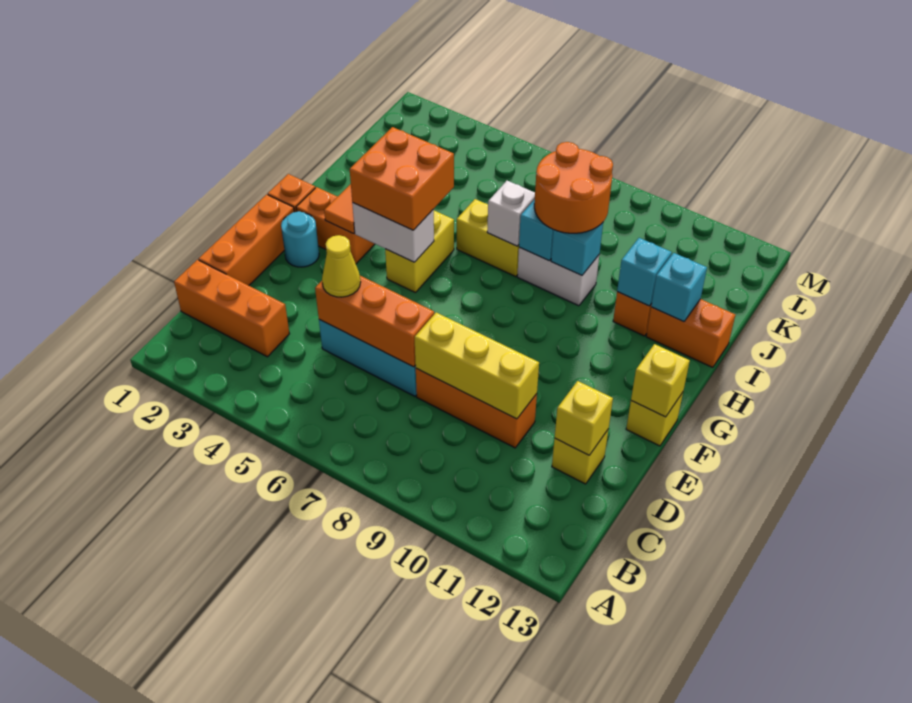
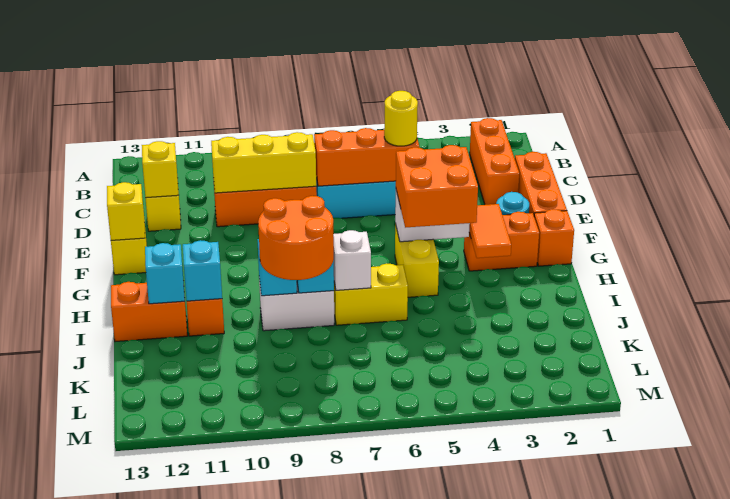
orange 1x3 brick [174,260,289,357] -> orange 1x3 brick turned to [470,118,519,205]
yellow 1x1 cone [322,235,361,297] -> yellow 1x1 round brick [384,91,418,146]

